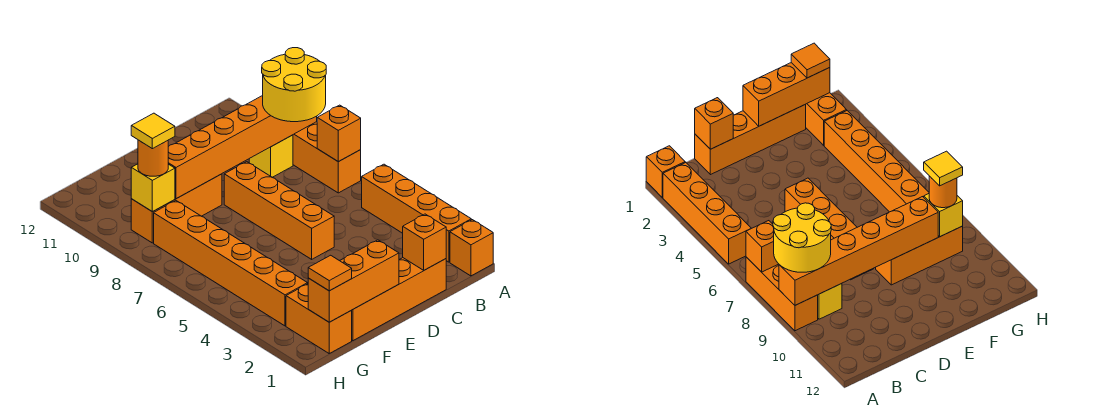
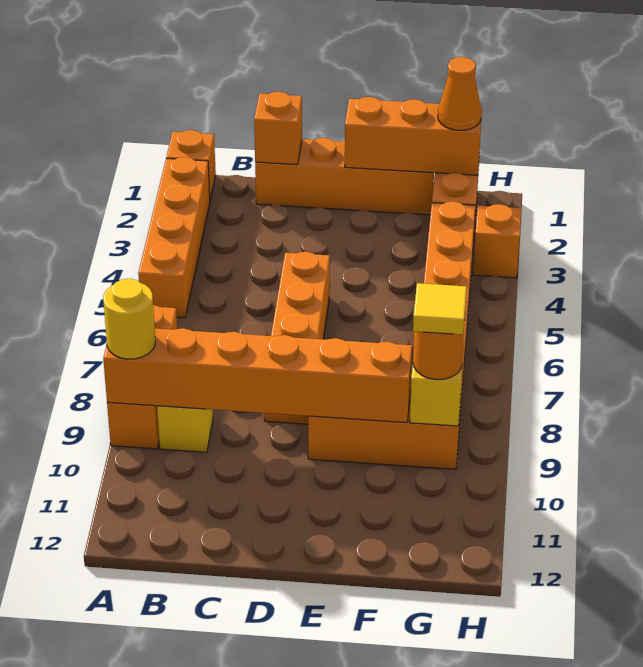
orange 1x1 brick [317,105,361,162] -> orange 1x1 brick moved to [473,204,521,278]
yellow 2x2 round brick [262,48,326,122] -> yellow 1x1 round brick [103,279,155,359]
orange 1x1 tile [308,255,352,291] -> orange 1x1 cone [438,57,482,130]

